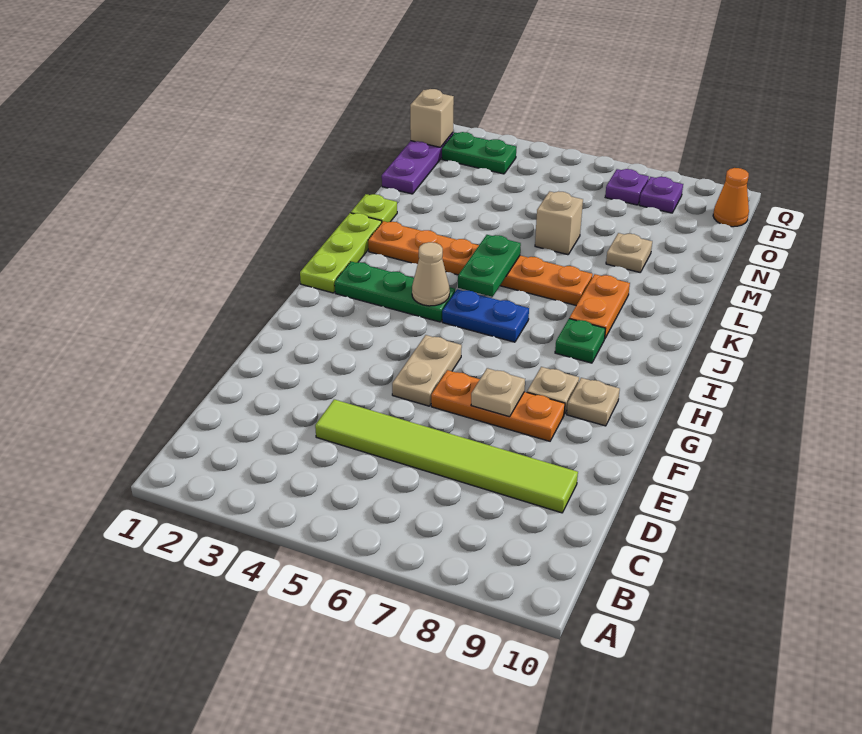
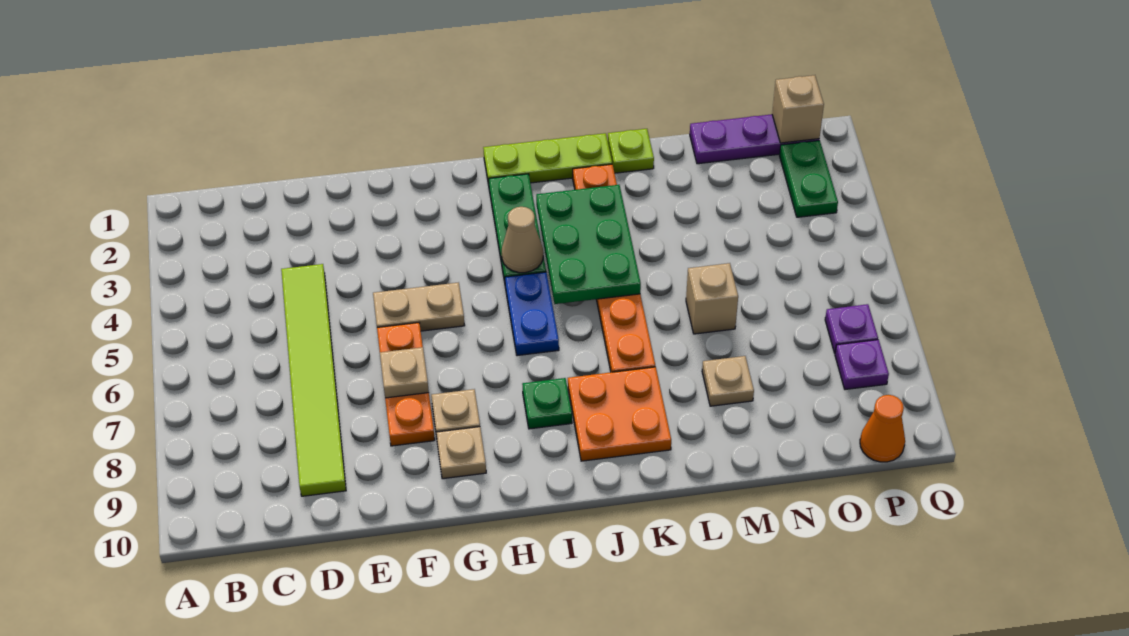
green 1x2 plate [458,235,521,297] -> green 2x3 plate [536,185,641,304]
orange 1x2 plate [569,274,630,338] -> orange 2x2 plate [568,367,671,461]

